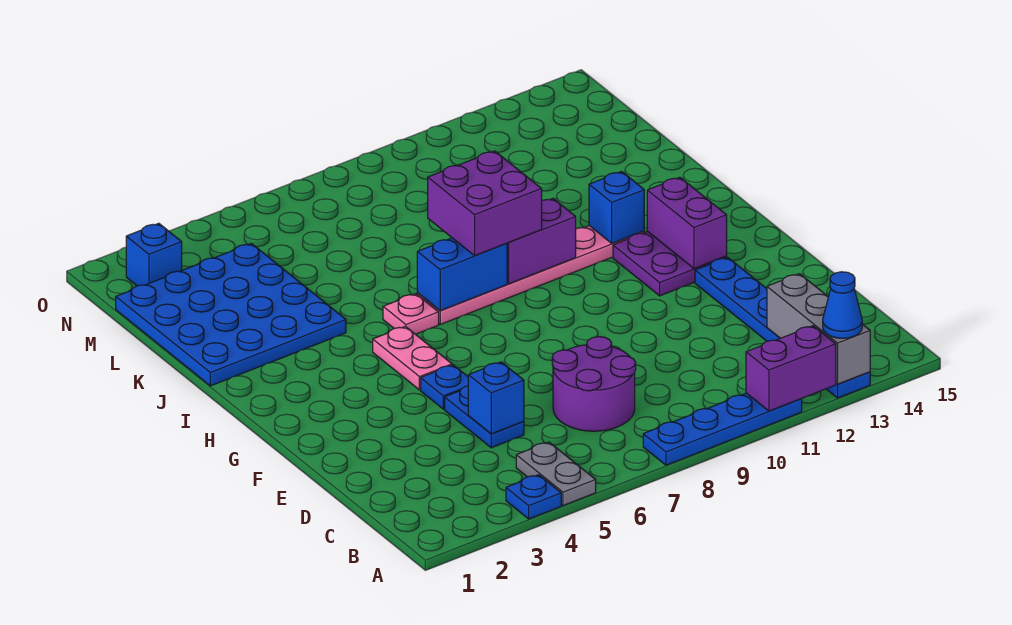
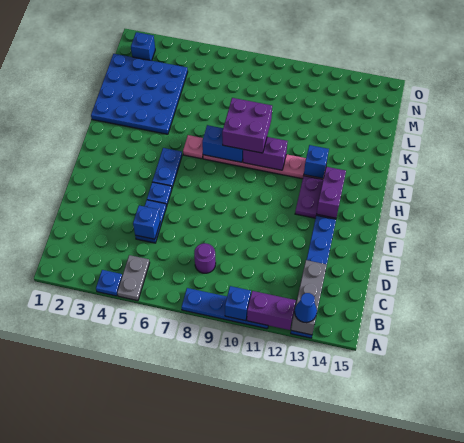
none -> blue 1x1 brick [225,286,251,321]
purple 2x2 round brick [552,337,636,431] -> purple 1x1 round brick [194,243,216,273]
pink 1x2 plate [373,326,452,390] -> blue 1x2 plate [152,148,182,188]

